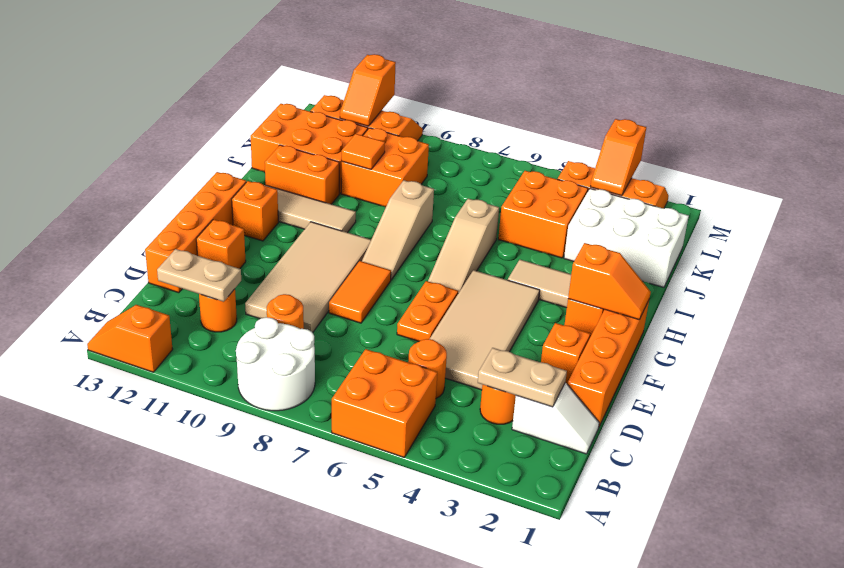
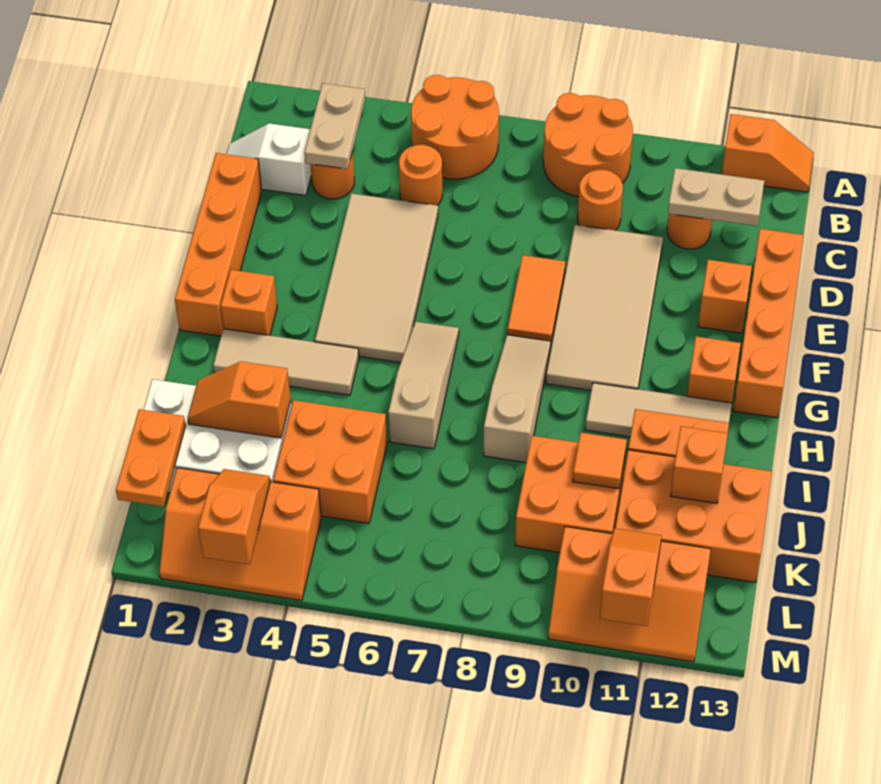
orange 2x2 brick [332,349,437,457] -> orange 2x2 round brick [411,75,499,179]
white 2x2 round brick [236,317,315,411] -> orange 2x2 round brick [543,93,633,197]
tan 1x2 plate [478,348,567,407] -> tan 1x2 plate turned to [304,83,365,169]
orange 1x1 brick [541,323,590,384] -> orange 1x1 brick moved to [671,426,728,503]
orange 1x2 plate [397,281,458,342] -> orange 1x2 plate moved to [116,409,186,507]
orange 1x2 slope [568,243,651,319] -> orange 1x2 slope moved to [188,362,291,438]

